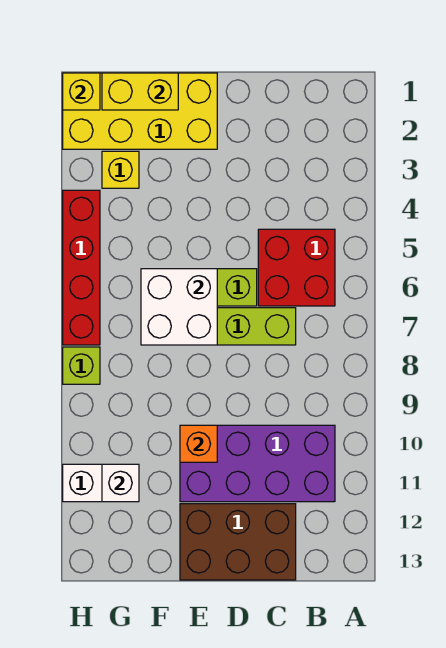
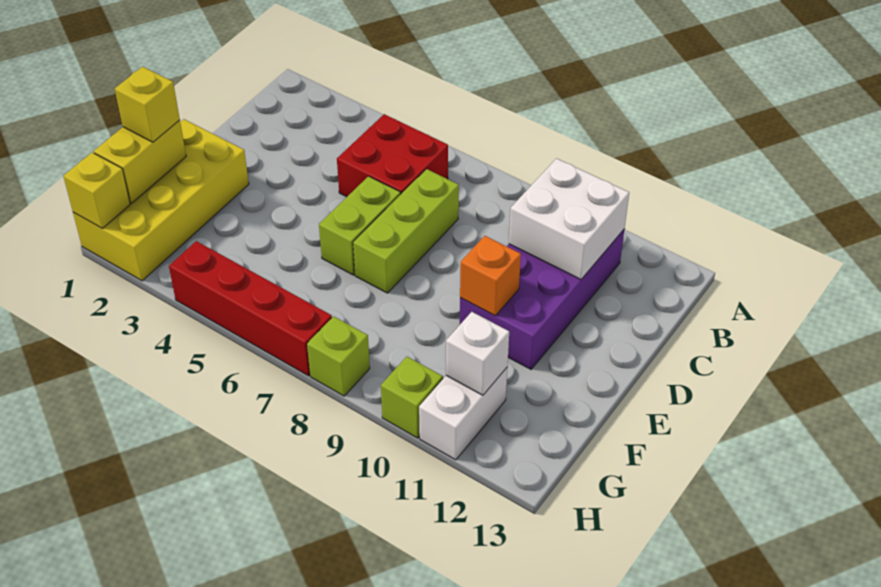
brown 2x3 brick [180,504,296,580] -> none
white 2x2 brick [141,269,217,345] -> white 2x2 brick moved to [509,159,629,279]
yellow 1x1 brick [102,151,139,188] -> yellow 1x1 brick moved to [115,67,180,142]
none -> lime 1x1 brick [381,357,443,438]

